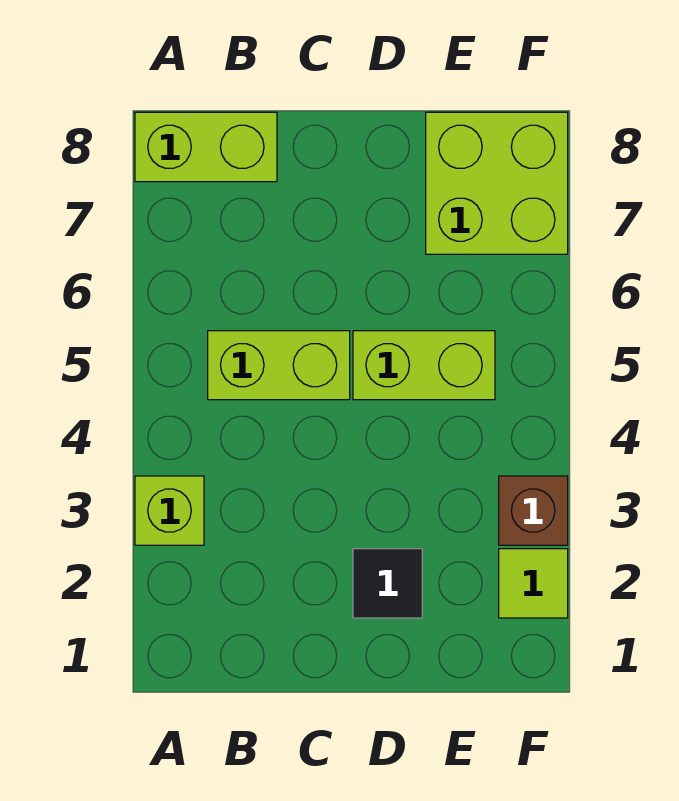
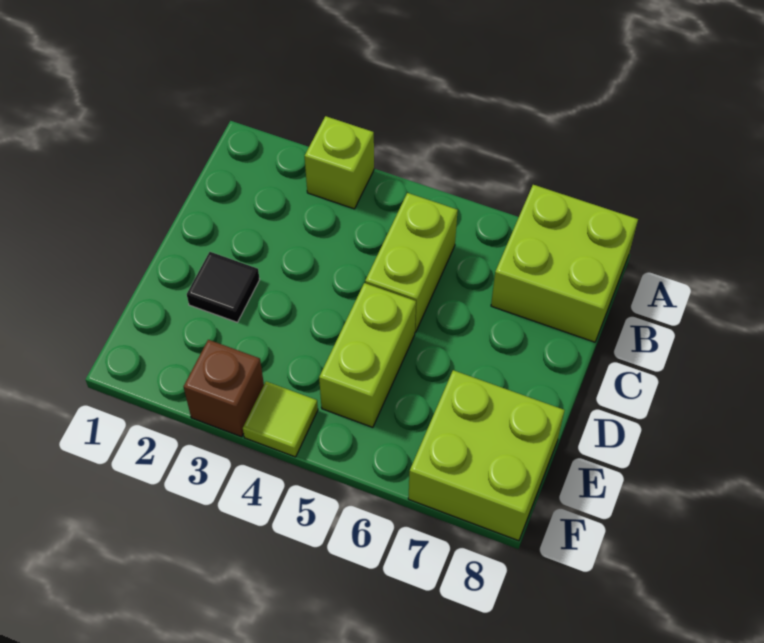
lime 1x2 brick [135,112,277,182] -> lime 2x2 brick [491,185,638,342]
lime 1x1 tile [499,549,568,618] -> lime 1x1 tile moved to [243,382,318,457]

